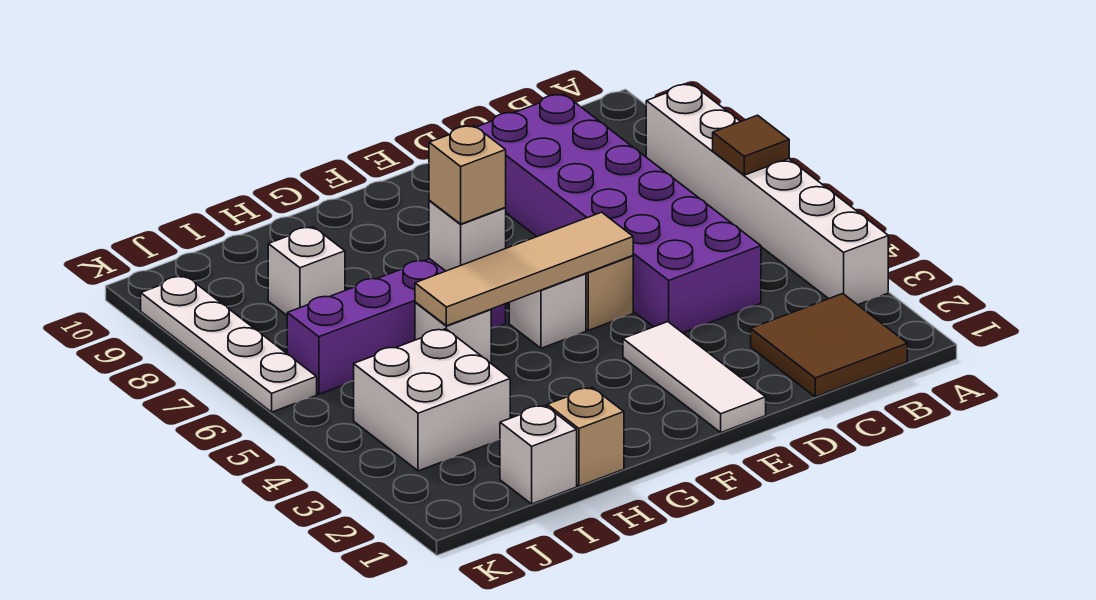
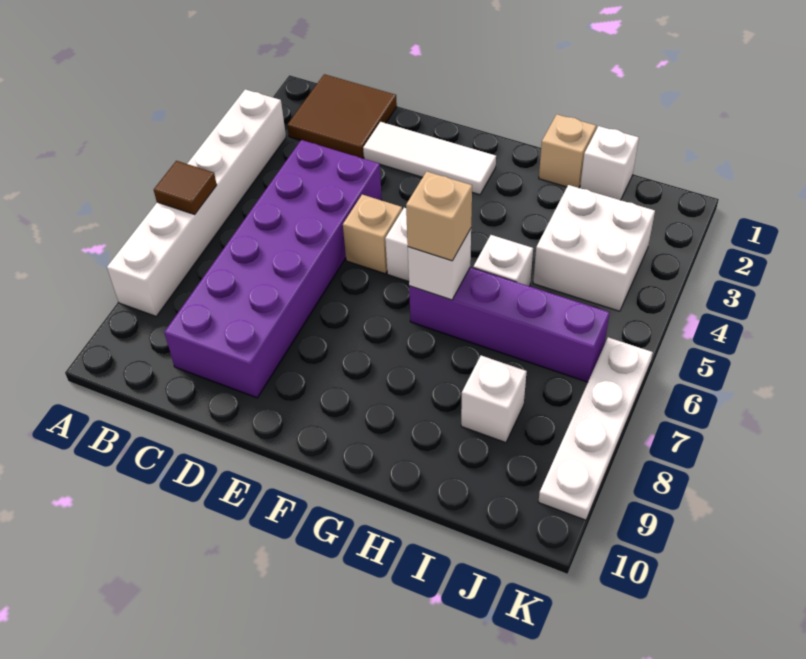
white 1x3 tile [623,322,766,432] -> white 1x3 tile turned to [363,122,496,195]
tan 1x4 tile [415,212,633,326] -> none

